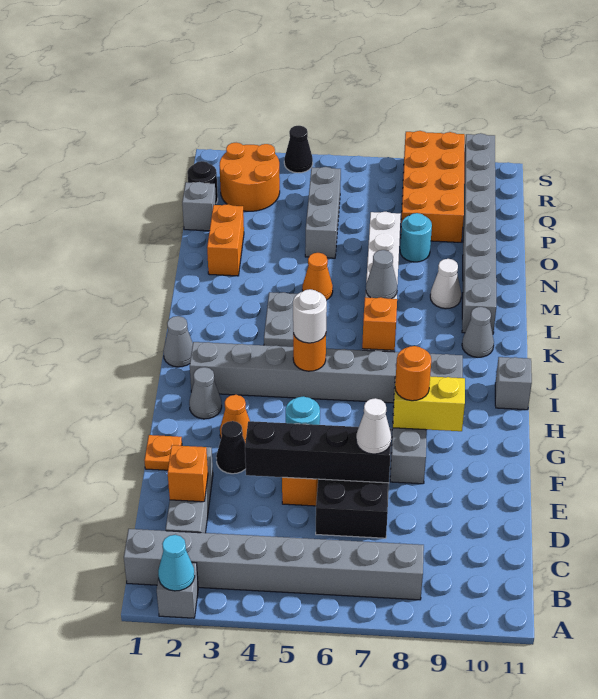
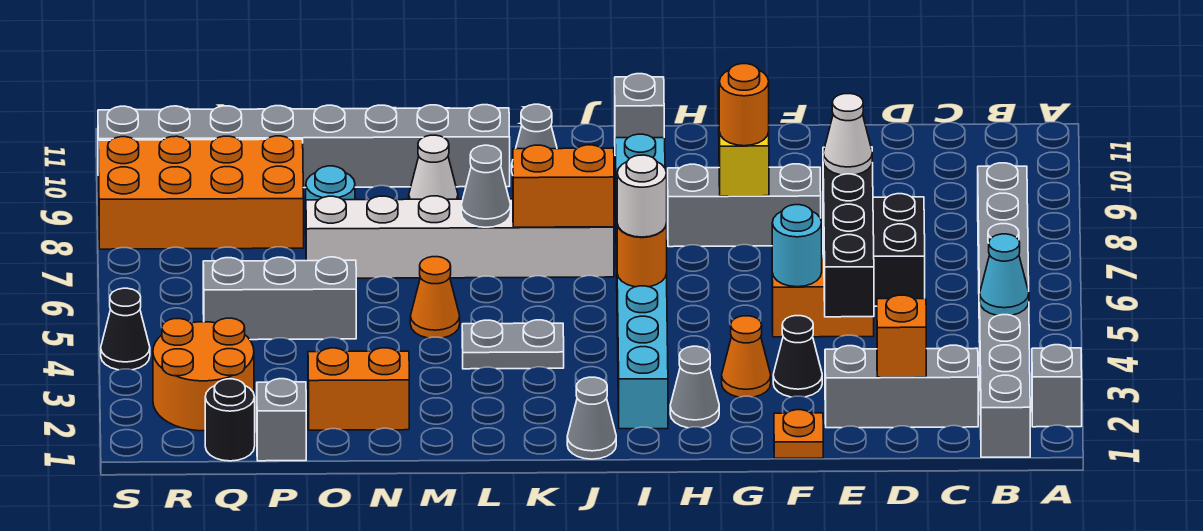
cyan 1x1 cone [158,535,195,591] -> cyan 1x1 cone moved to [980,234,1029,315]
grey 1x8 brick [190,342,463,403] -> cyan 1x8 brick [615,134,668,429]
orange 1x1 brick [362,297,397,350] -> orange 1x2 brick [513,145,614,227]

